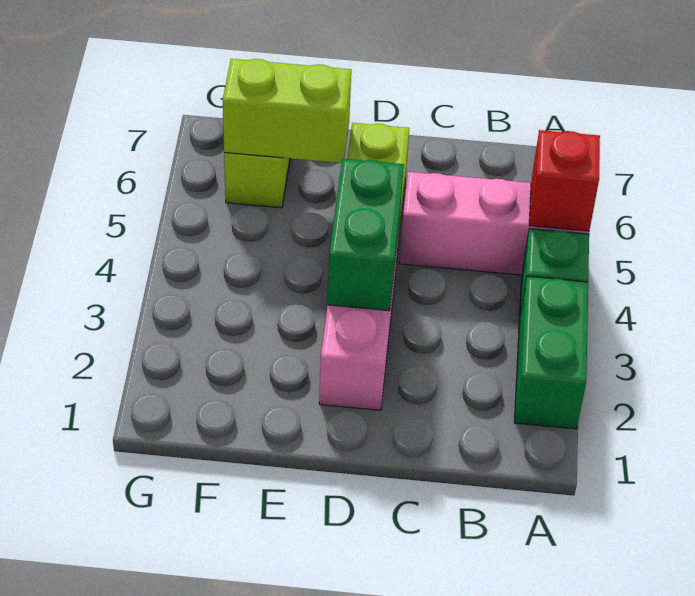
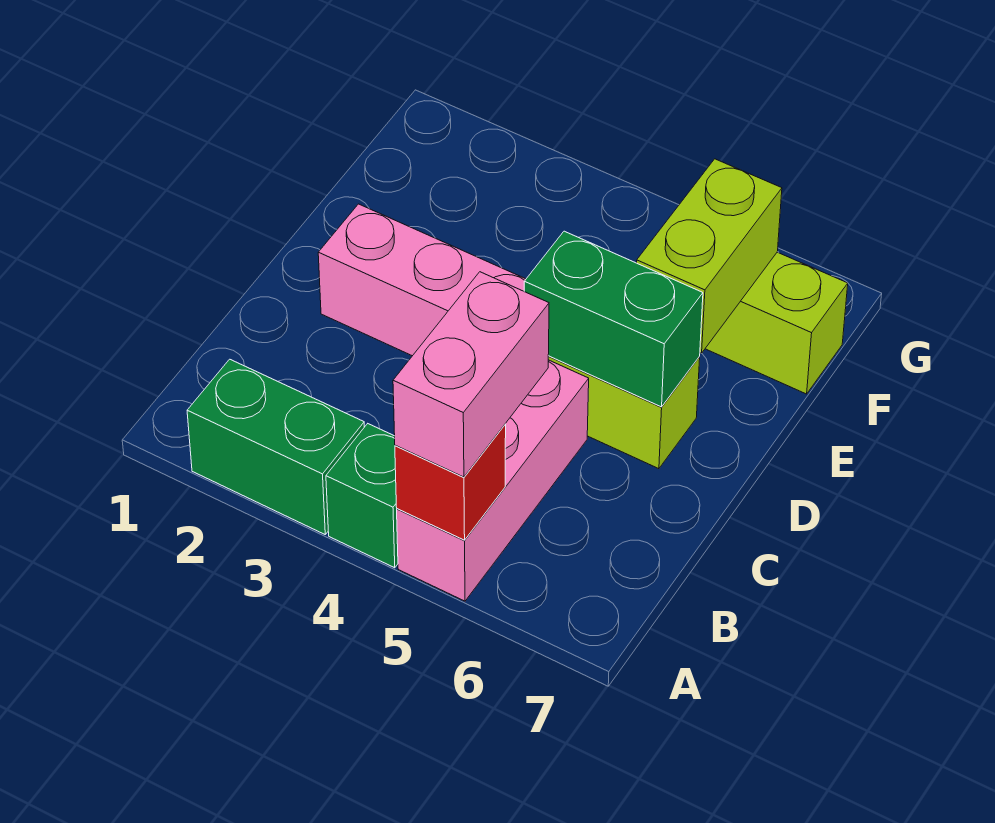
none -> pink 1x2 brick [393,272,549,477]
green 1x2 brick [328,159,404,311] -> green 1x2 brick moved to [524,231,703,407]

